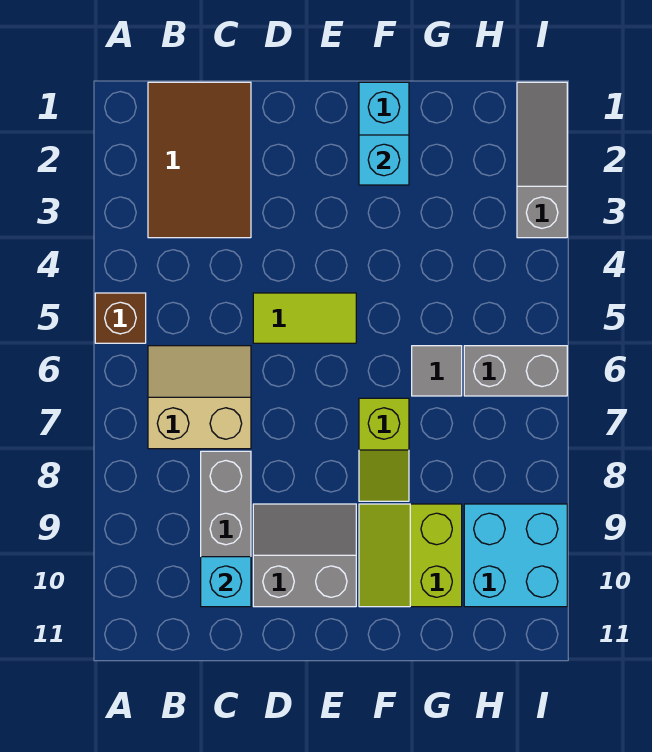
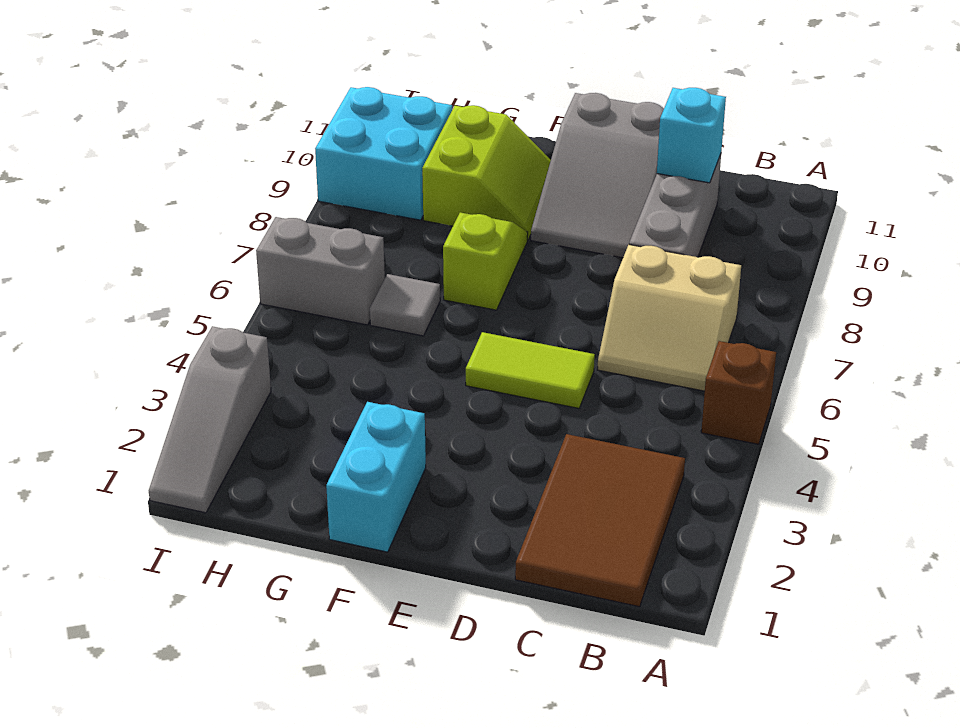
grey 2x2 slope [253,504,356,607] -> grey 2x3 slope [531,93,664,258]
cyan 1x1 brick [359,135,409,185] -> none

